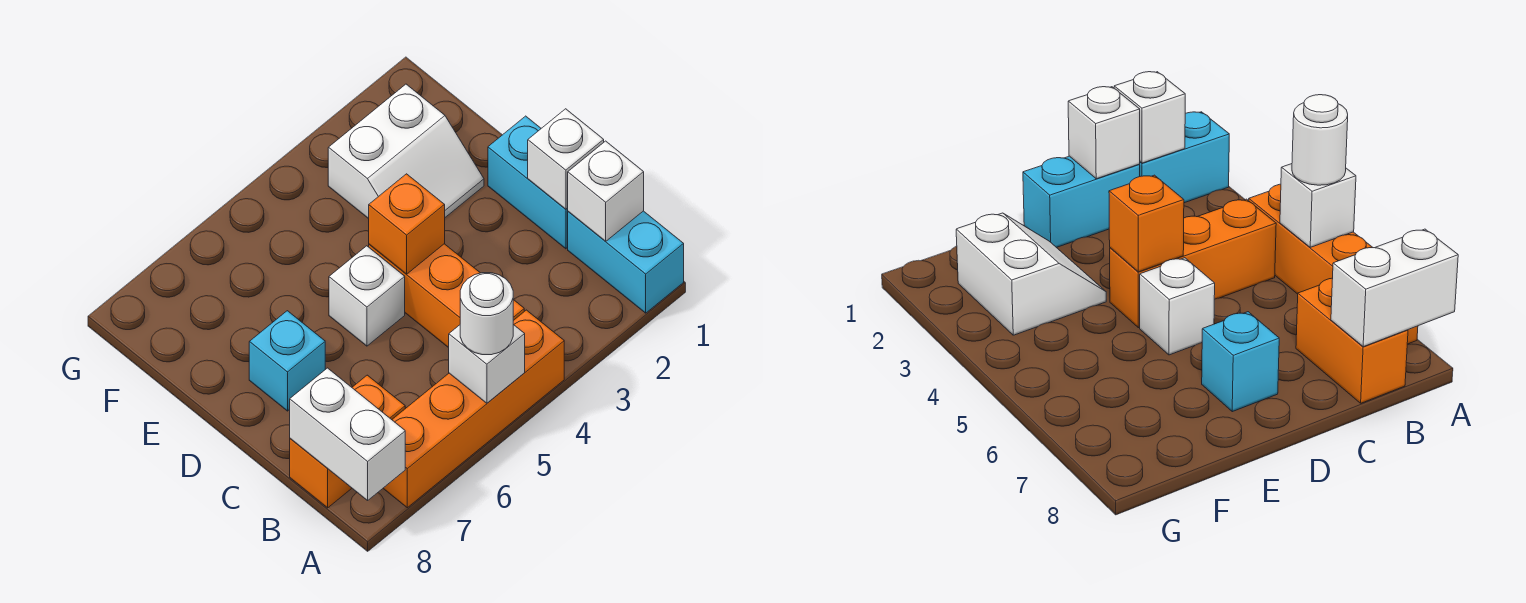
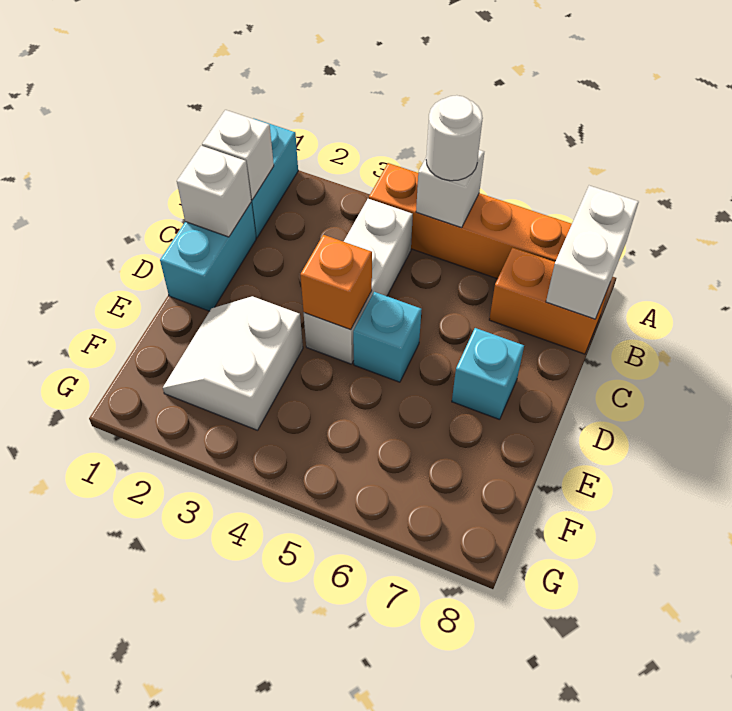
orange 1x3 brick [369,244,524,348] -> white 1x3 brick [304,199,413,364]
white 1x1 brick [329,246,405,346] -> cyan 1x1 brick [353,292,422,382]
white 2x2 slope [328,84,484,219] -> white 2x2 slope turned to [163,296,303,430]

